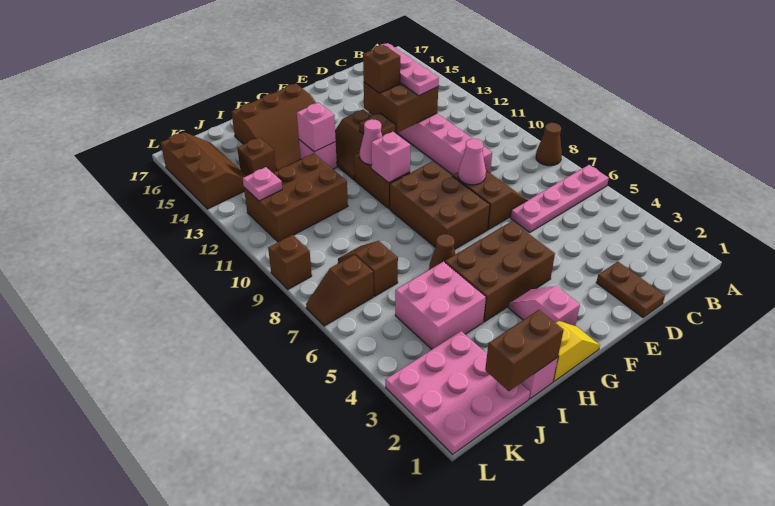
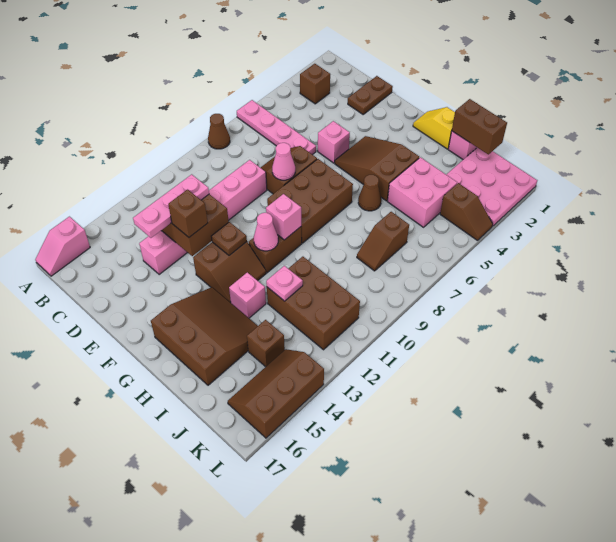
brown 2x3 brick [445,221,555,322] -> brown 2x3 slope [335,136,419,201]
pink 1x2 slope [508,286,580,326] -> pink 1x2 slope moved to [35,217,90,276]
pink 1x1 brick [297,103,336,152] -> pink 1x1 brick moved to [318,121,350,163]
brown 1x2 slope [306,255,373,326] -> brown 1x2 slope moved to [440,183,493,241]
pink 1x1 plate [243,167,282,201] -> pink 1x1 plate moved to [266,266,303,301]
brown 1x1 brick [268,235,312,289] -> brown 1x1 brick moved to [300,64,330,104]

